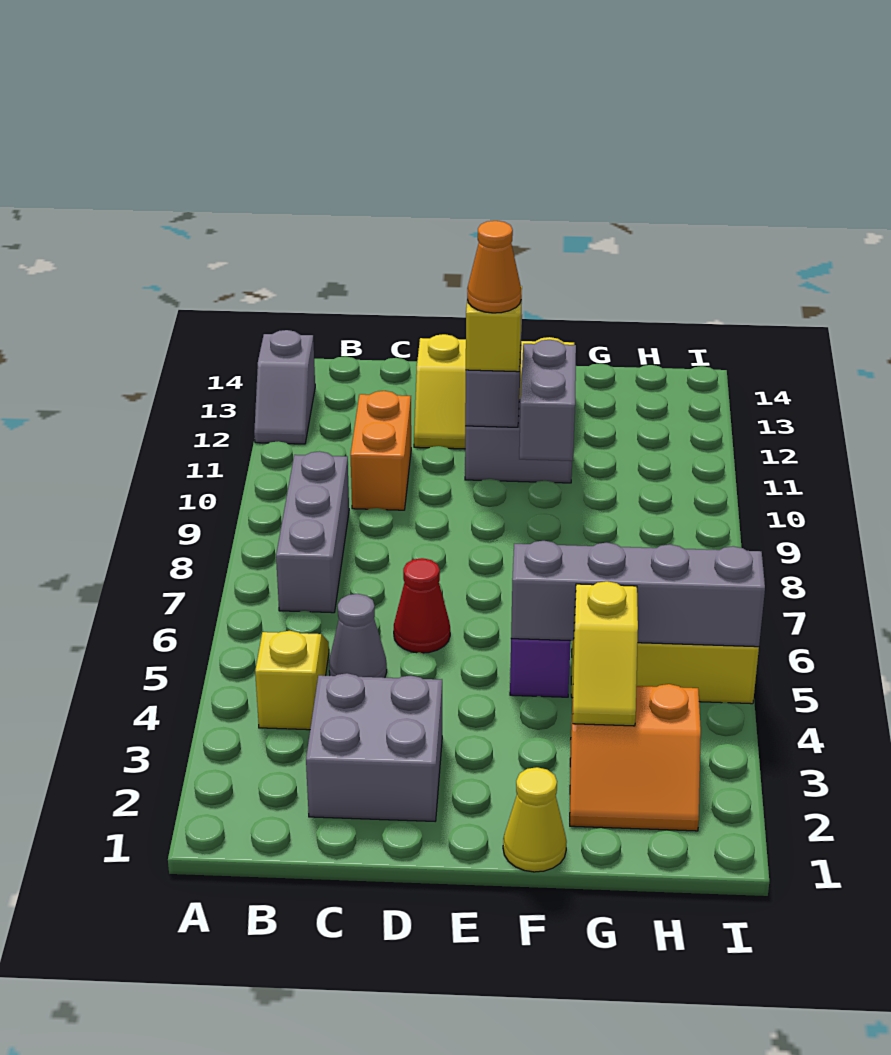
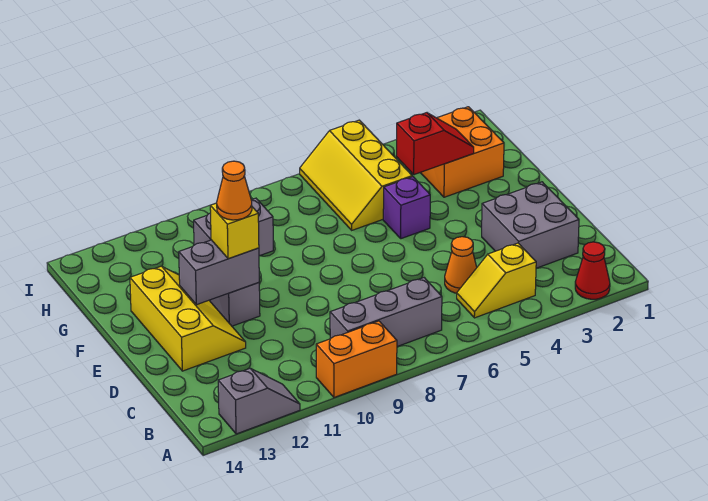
grey 1x1 cone [329,594,387,678] -> orange 1x1 cone [445,237,477,293]
orange 1x2 brick [351,391,411,510] -> orange 1x2 brick moved to [316,321,397,397]
red 1x1 cone [394,558,450,653] -> red 1x1 cone moved to [575,242,610,299]
yellow 1x1 cone [503,767,567,872] -> none
grey 1x4 brick [511,541,765,647] -> none
orange 2x2 slope [570,684,701,831] -> orange 2x2 brick [420,107,504,197]
yellow 1x2 slope [573,581,638,726] -> red 1x2 slope [396,113,474,175]

